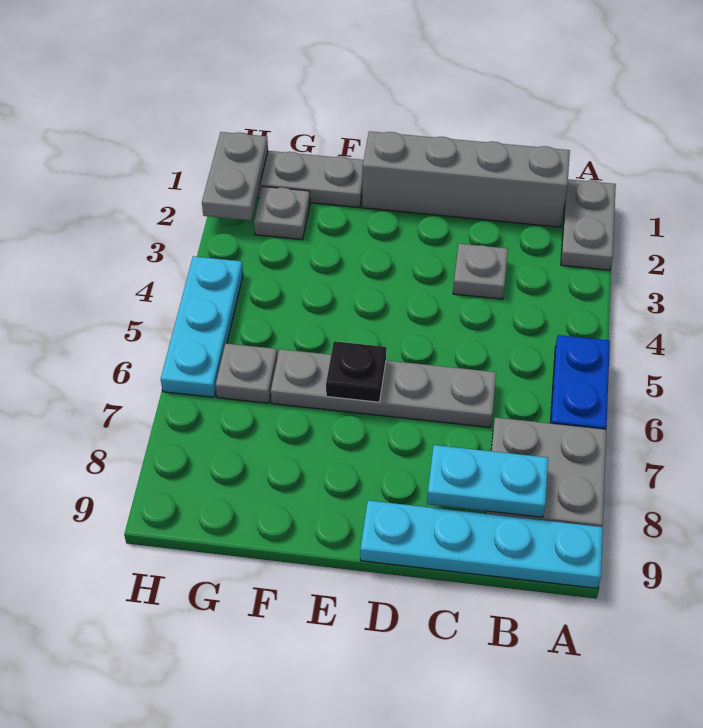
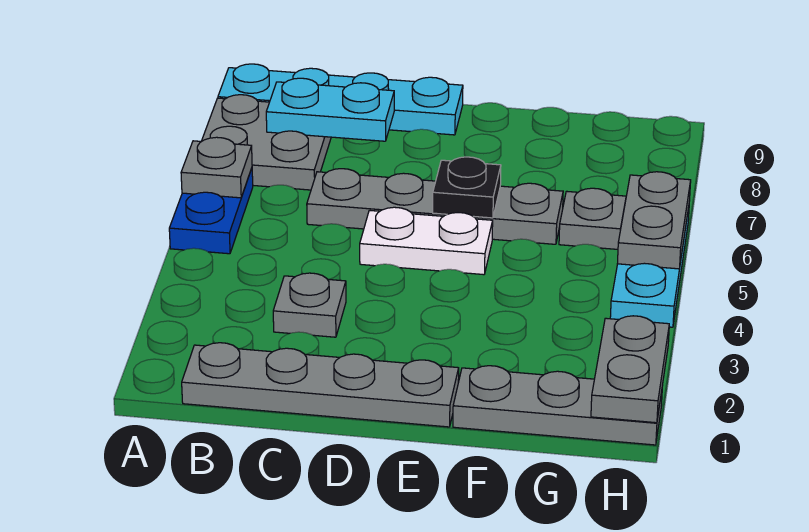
grey 1x2 plate [561,179,616,270] -> grey 1x2 plate moved to [617,172,691,269]
grey 1x4 brick [362,131,570,227] -> grey 1x4 plate [182,343,459,427]
none -> white 1x2 plate [360,207,493,275]
grey 1x1 plate [254,186,310,240] -> grey 1x1 plate moved to [181,137,252,198]

